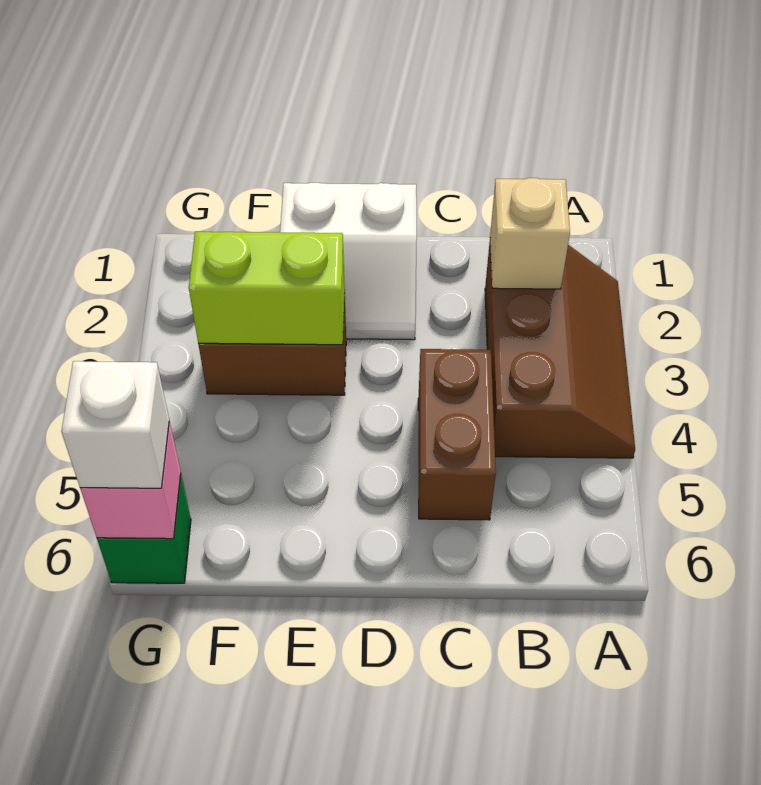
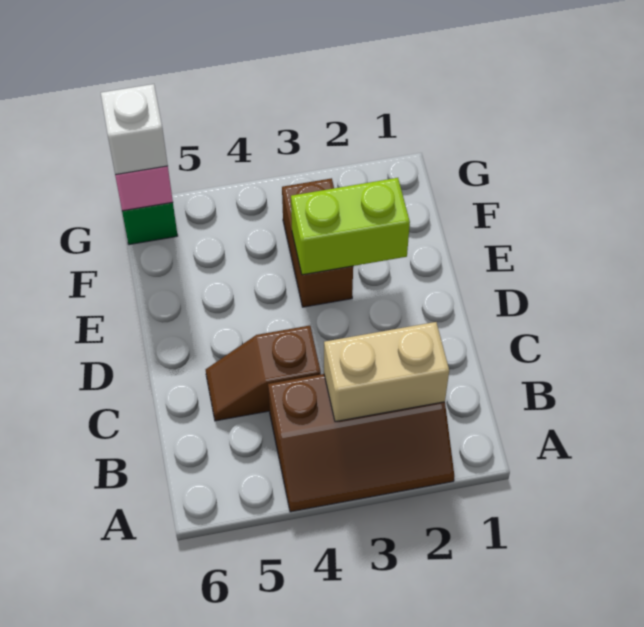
tan 1x1 brick [490,178,570,289] -> tan 1x2 brick [324,322,449,422]
brown 1x2 brick [418,349,496,520] -> brown 1x2 slope [206,326,321,421]
white 2x2 slope [280,183,417,340] -> none
lime 1x2 brick [189,232,345,345] -> lime 1x2 brick turned to [291,178,410,275]

